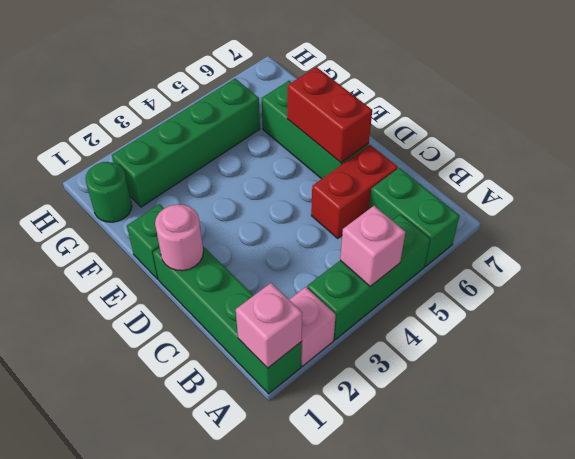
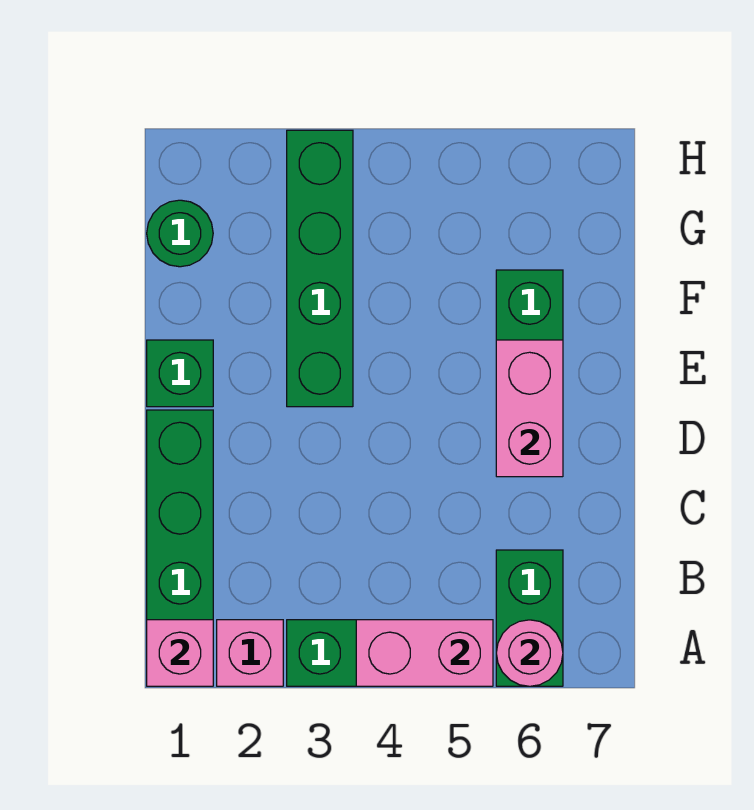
pink 1x1 brick [340,206,406,286] -> pink 1x2 brick [356,620,493,686]
red 1x2 brick [311,145,398,238] -> none
pink 1x1 round brick [155,204,203,271] -> pink 1x1 round brick moved to [496,620,563,686]
red 1x2 brick [287,67,372,163] -> pink 1x2 brick [496,340,563,477]
green 1x4 brick [112,79,260,207] -> green 1x4 brick turned to [287,130,353,407]

